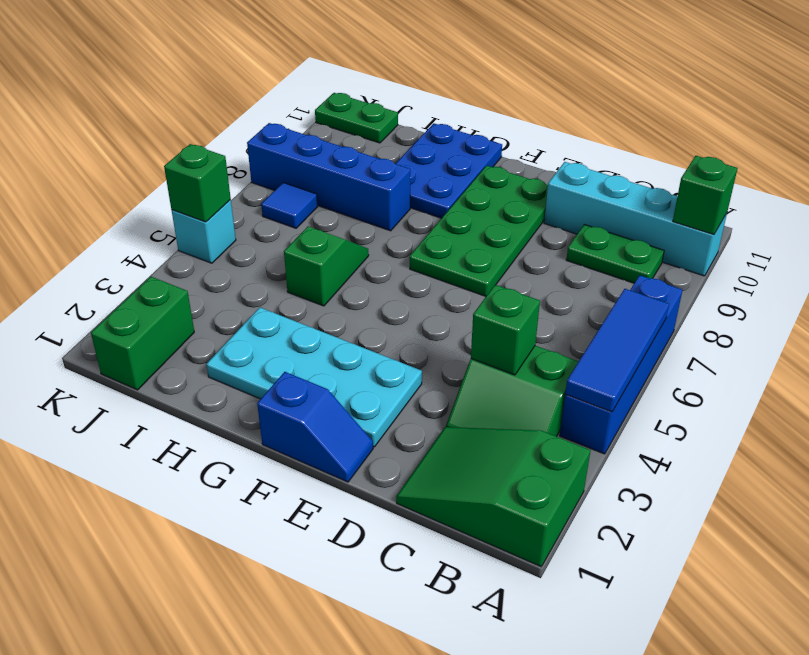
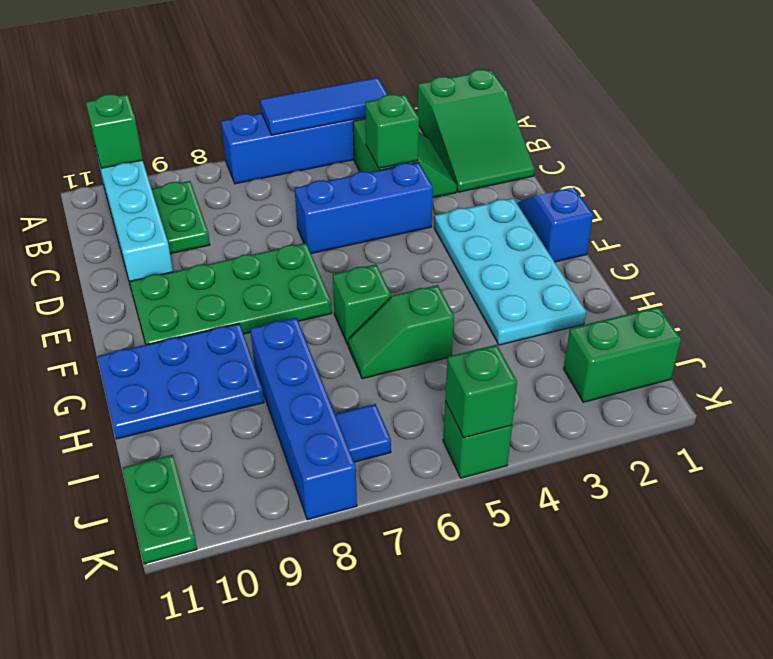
none -> blue 1x3 brick [295,162,433,253]
none -> green 1x1 brick [333,264,391,345]
cyan 1x1 brick [172,200,236,263] -> green 1x1 brick [443,401,512,478]

